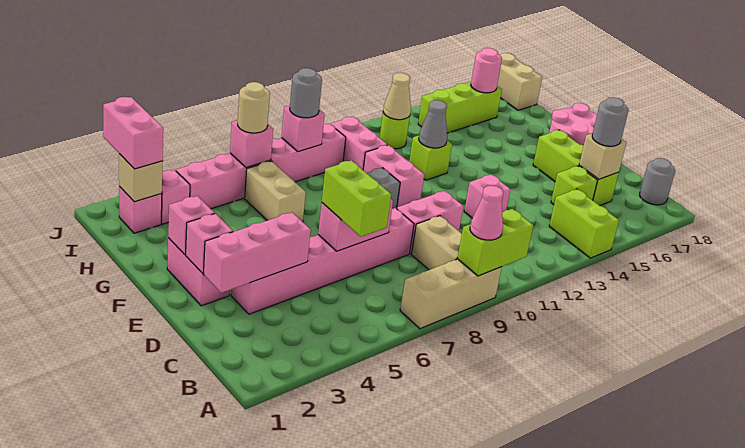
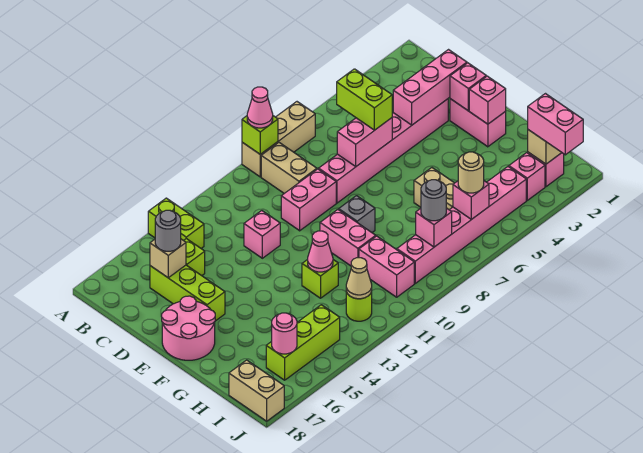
lime 1x2 brick [457,209,533,276] -> lime 1x1 brick [242,116,278,154]
grey 1x1 round brick [640,158,675,205] -> none
grey 1x1 cone [419,100,447,148] -> pink 1x1 cone [308,231,333,272]

